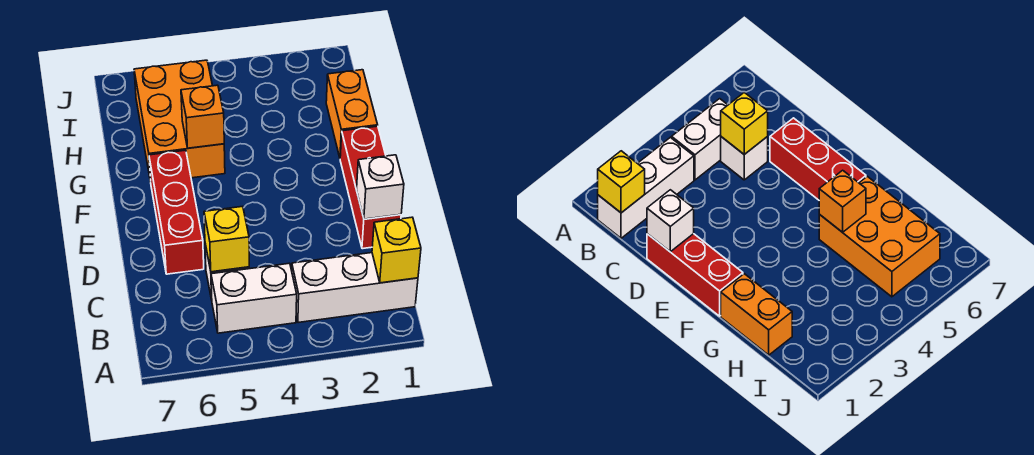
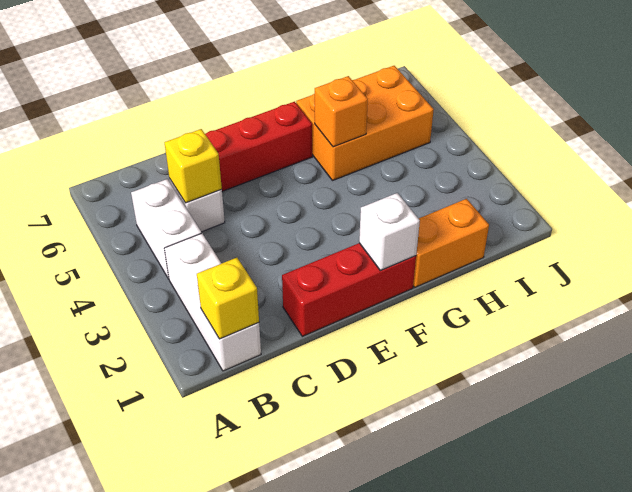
white 1x1 brick [357,155,404,219] -> white 1x1 brick moved to [359,193,420,271]

